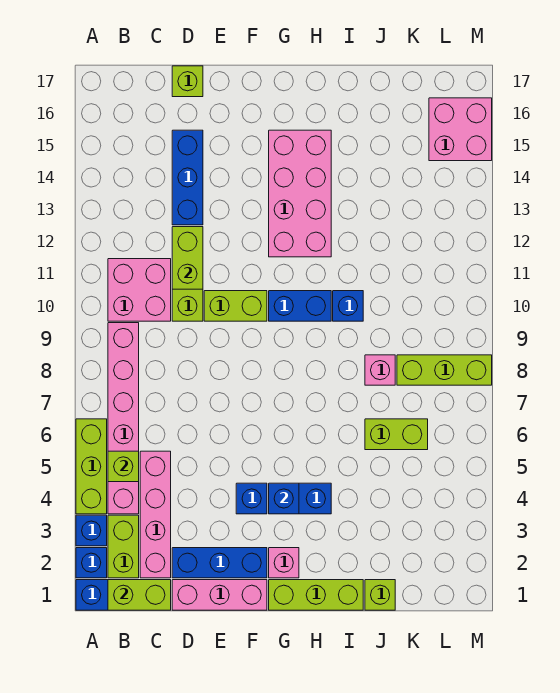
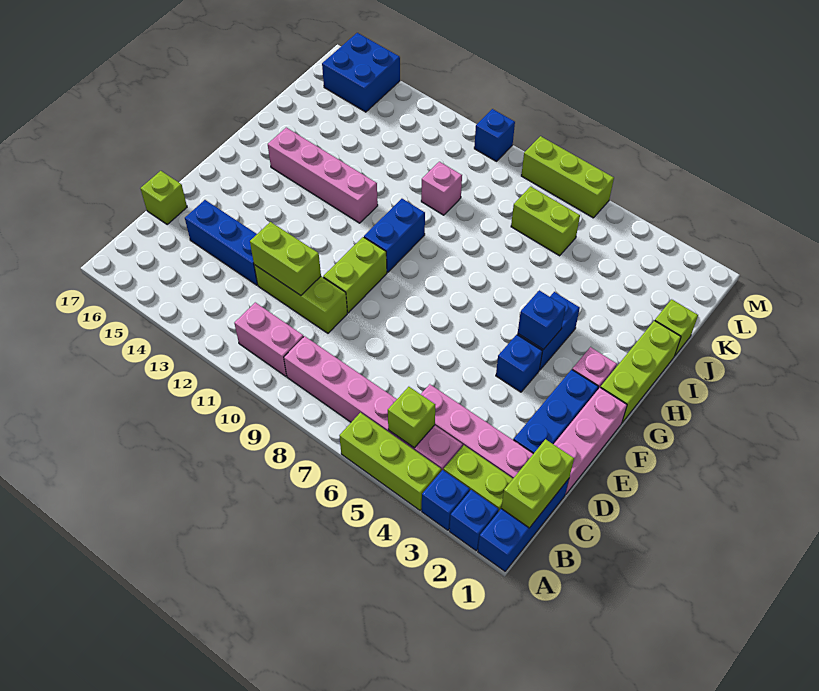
pink 2x2 brick [108,259,171,321] -> pink 1x2 brick [234,302,304,376]
pink 2x4 brick [269,130,331,257] -> pink 1x4 brick [268,128,378,223]
blue 1x1 brick [333,291,363,321] -> blue 1x1 brick moved to [474,109,515,161]
lime 1x2 brick [365,419,428,450] -> lime 1x2 brick turned to [511,186,580,256]
pink 1x1 brick [365,355,395,385] -> pink 1x1 brick moved to [421,162,462,215]
lime 1x3 brick [397,355,492,385] -> lime 1x3 brick turned to [521,136,614,218]
pink 2x2 brick [429,98,492,161] -> blue 2x2 brick [322,33,400,112]

